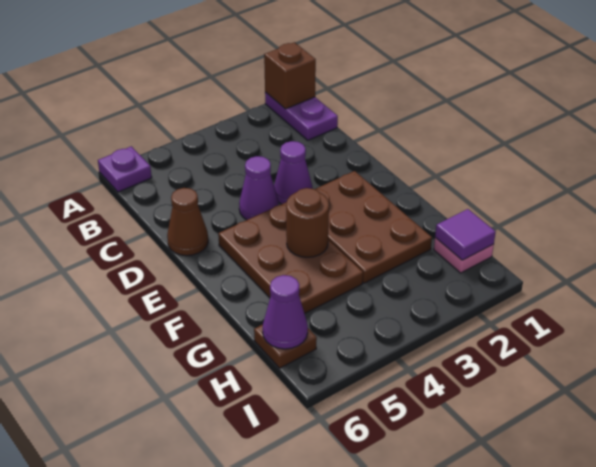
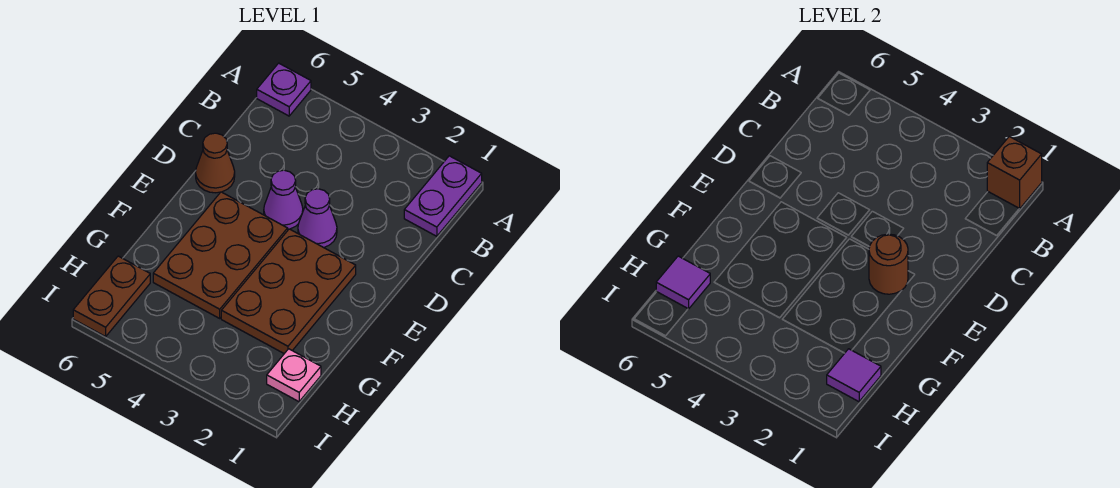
brown 1x1 round brick [286,188,329,257] -> brown 1x1 round brick moved to [869,234,908,294]
brown 1x1 plate [254,324,317,368] -> brown 1x2 plate [73,256,150,337]
purple 1x1 cone [263,275,308,349] -> purple 1x1 tile [656,256,710,309]

